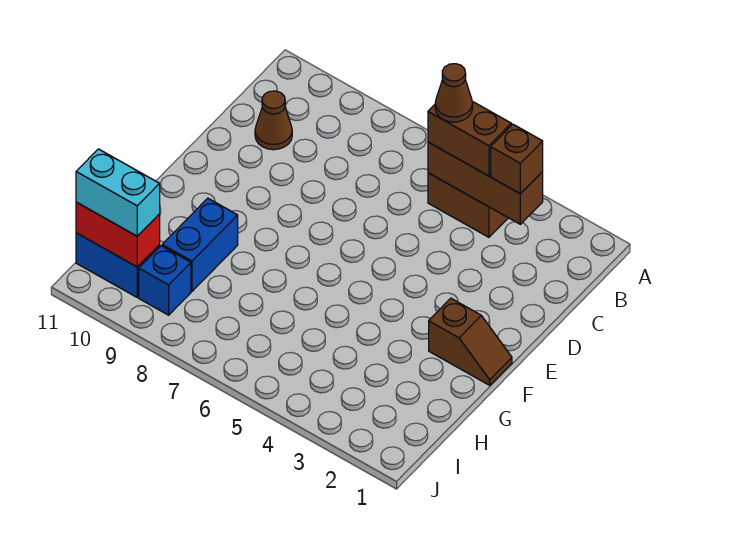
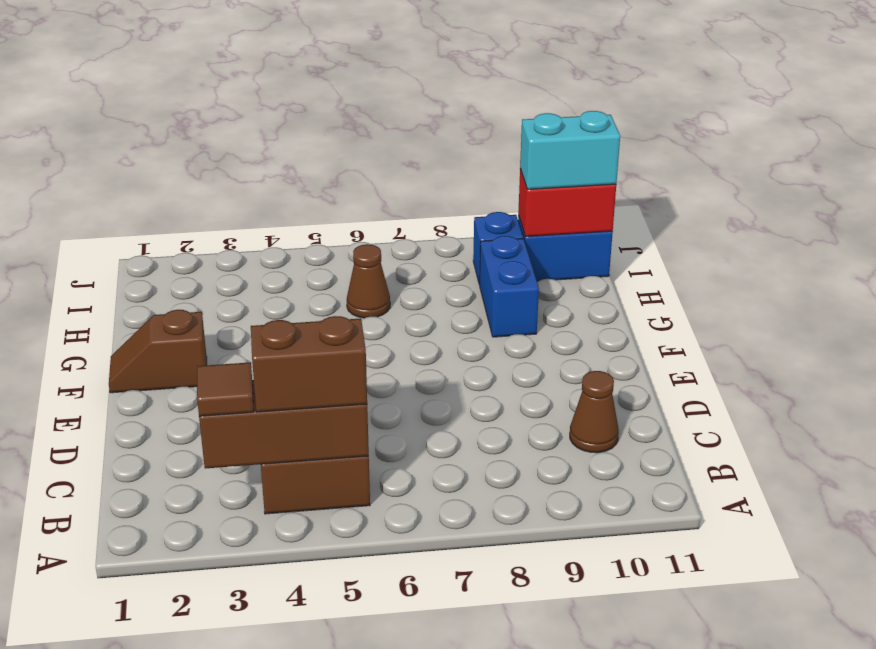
brown 1x1 brick [491,124,543,194] -> brown 1x1 tile [197,362,254,416]
brown 1x1 cone [435,64,473,122] -> brown 1x1 cone moved to [347,244,390,318]

